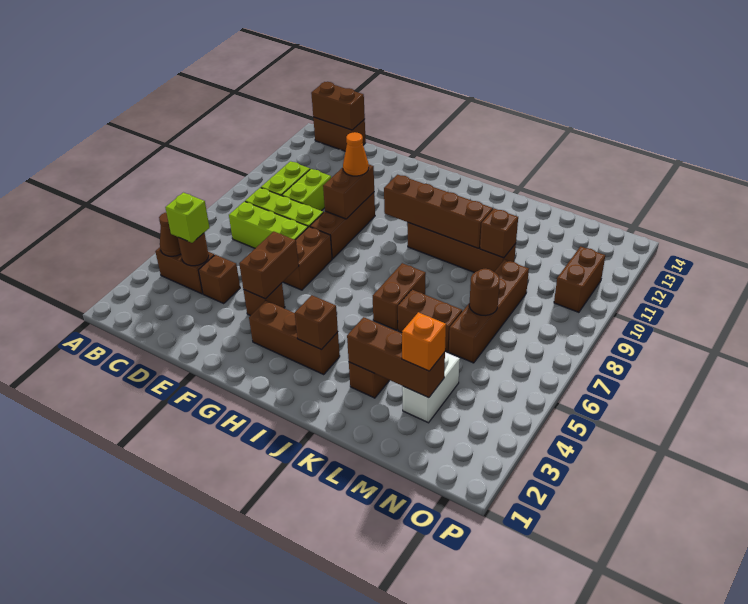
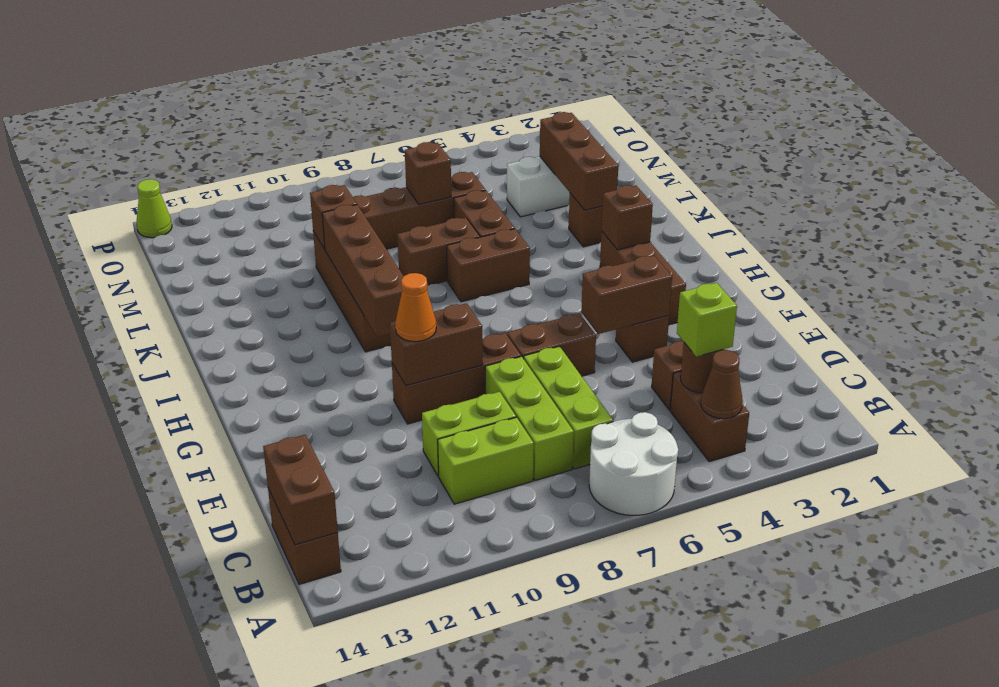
none -> white 2x2 round brick [589,412,678,515]
orange 1x1 brick [402,312,446,371] -> none
brown 1x1 round brick [469,269,500,315] -> brown 1x1 brick [405,142,451,204]
brown 1x2 brick [554,246,605,312] -> brown 1x2 brick moved to [397,218,480,286]
none -> lime 1x1 cone [136,179,172,238]

